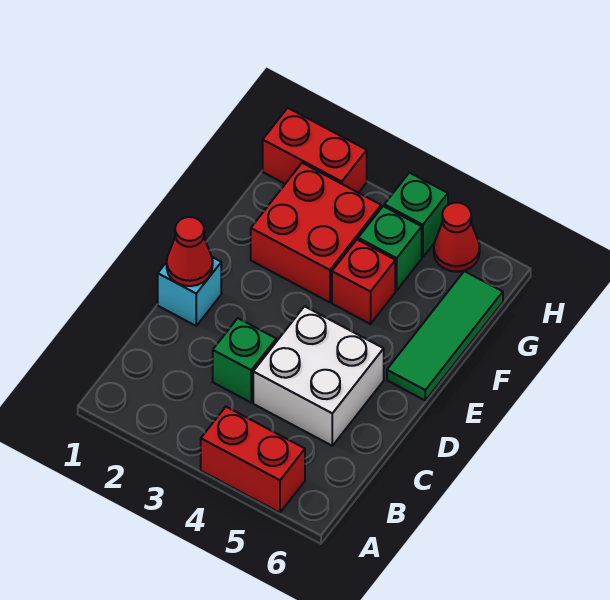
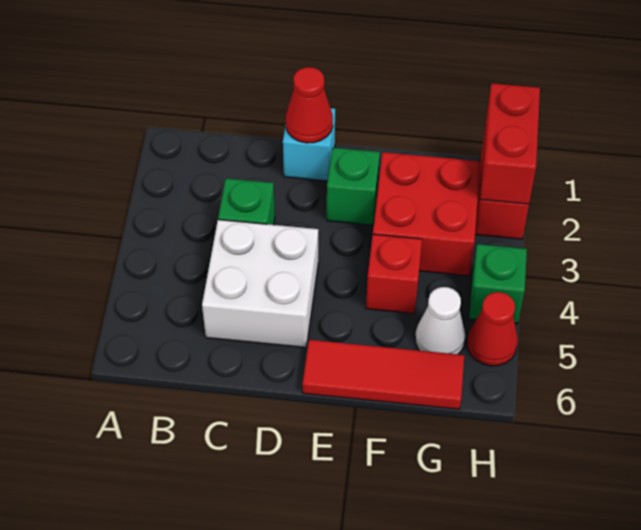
red 1x2 brick [201,407,305,513] -> red 1x2 brick moved to [480,83,540,204]
green 1x3 tile [387,271,503,400] -> red 1x3 tile [303,340,464,409]
green 1x1 brick [358,206,422,291] -> green 1x1 brick moved to [327,148,380,225]
none -> white 1x1 cone [415,287,465,354]

